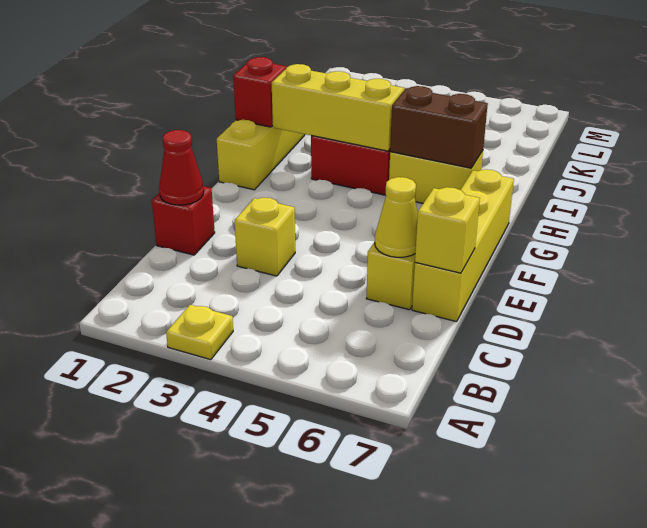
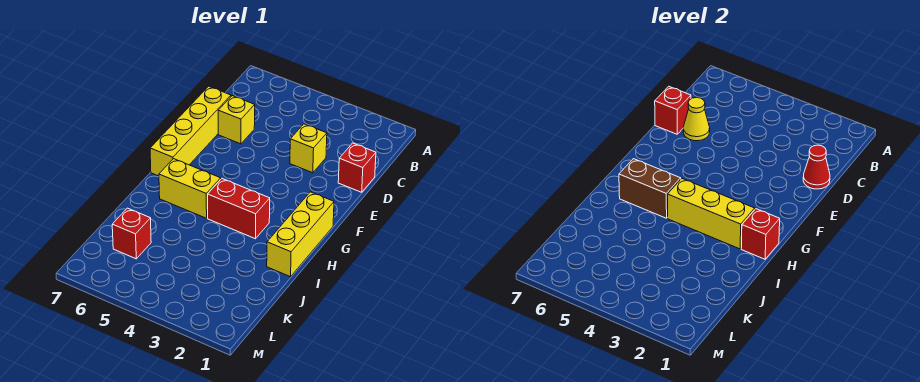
yellow 1x1 plate [166,305,233,360] -> none
yellow 1x1 brick [415,187,480,273] -> red 1x1 brick [655,86,691,134]
none -> red 1x1 brick [112,208,151,259]

